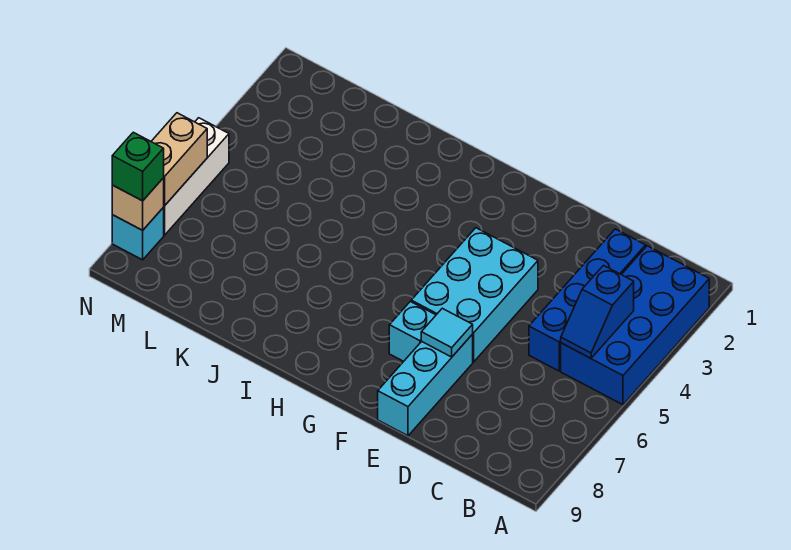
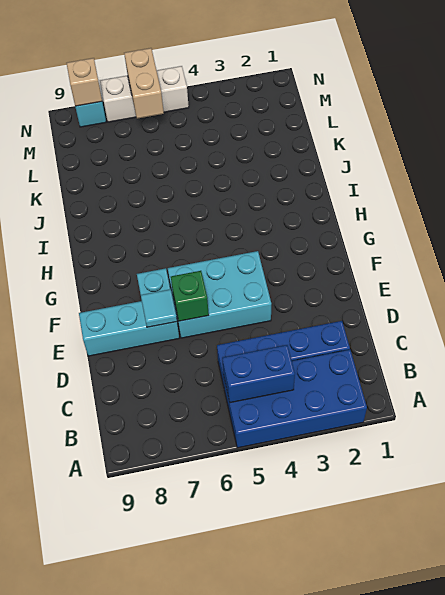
blue 1x2 slope [561,265,634,358] -> blue 1x2 brick [222,345,295,403]
tan 1x2 brick [151,113,207,206] -> tan 1x2 brick turned to [124,48,164,119]
green 1x1 brick [112,132,164,201] -> green 1x1 brick moved to [171,271,209,321]

